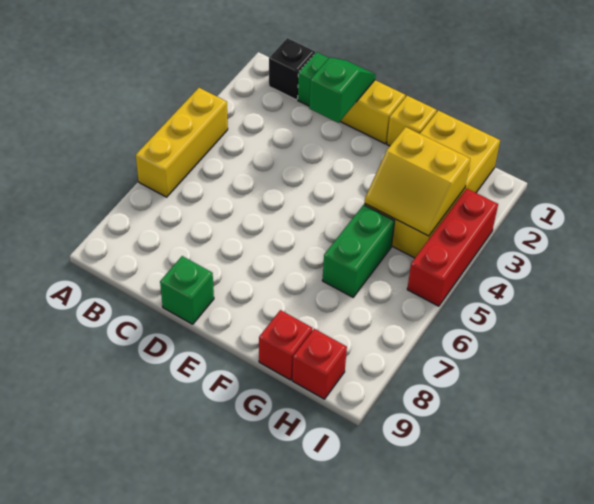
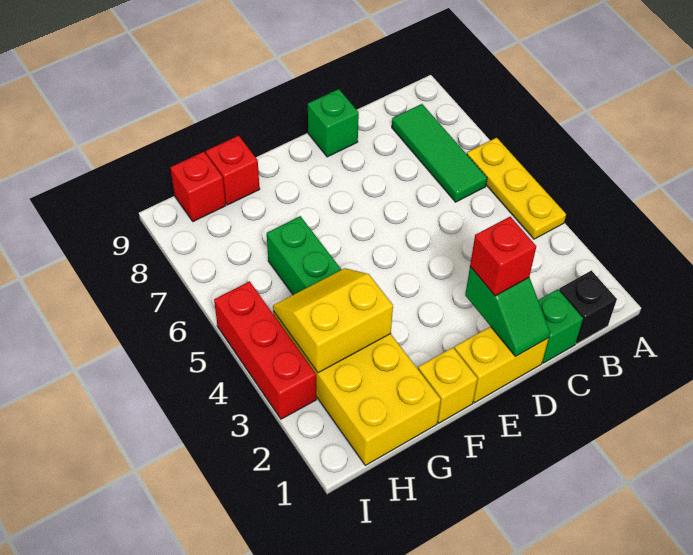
yellow 1x3 brick [136,88,228,197] -> yellow 1x3 plate [467,138,566,239]
none -> green 1x3 tile [392,104,487,202]
none -> red 1x1 brick [470,217,536,296]

